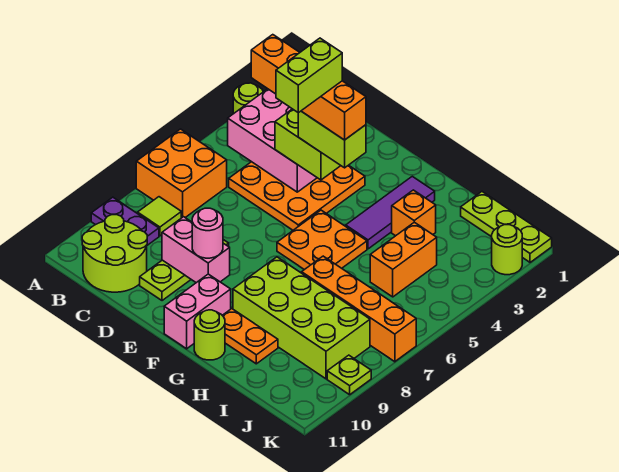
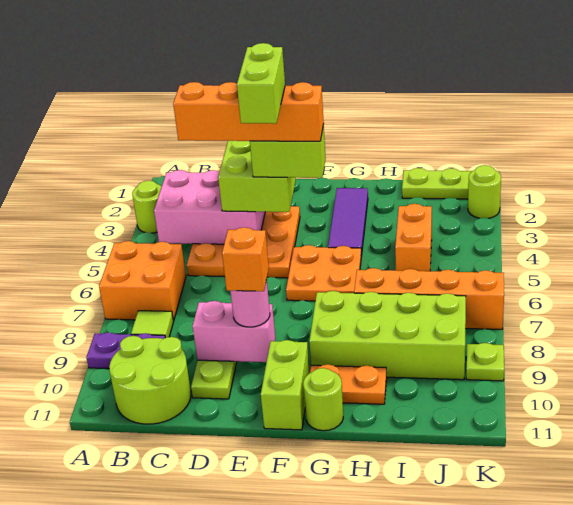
pink 1x2 brick [164,274,231,349] -> lime 1x2 brick [261,340,310,430]
orange 1x1 brick [392,190,436,236] -> orange 1x1 brick moved to [222,227,269,291]

